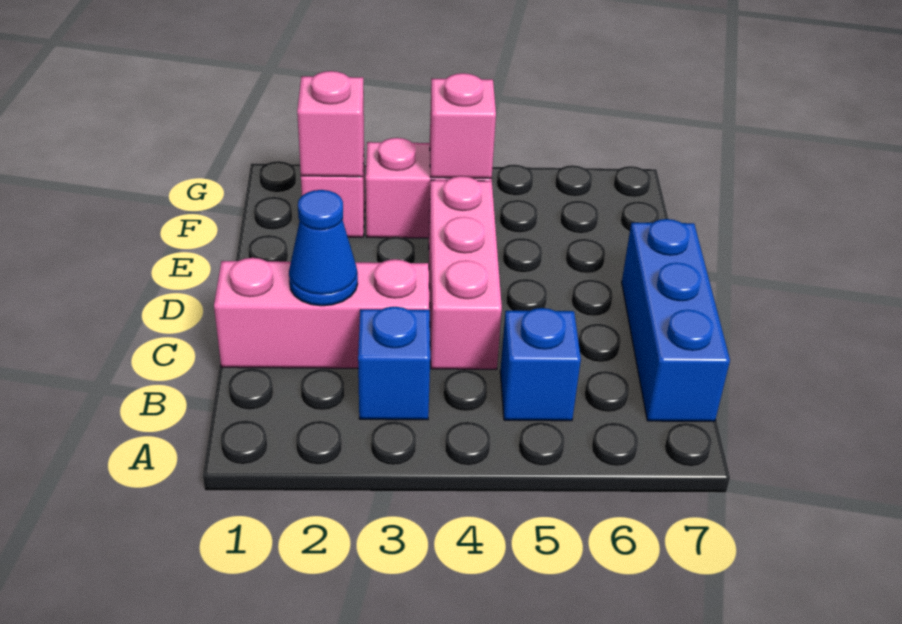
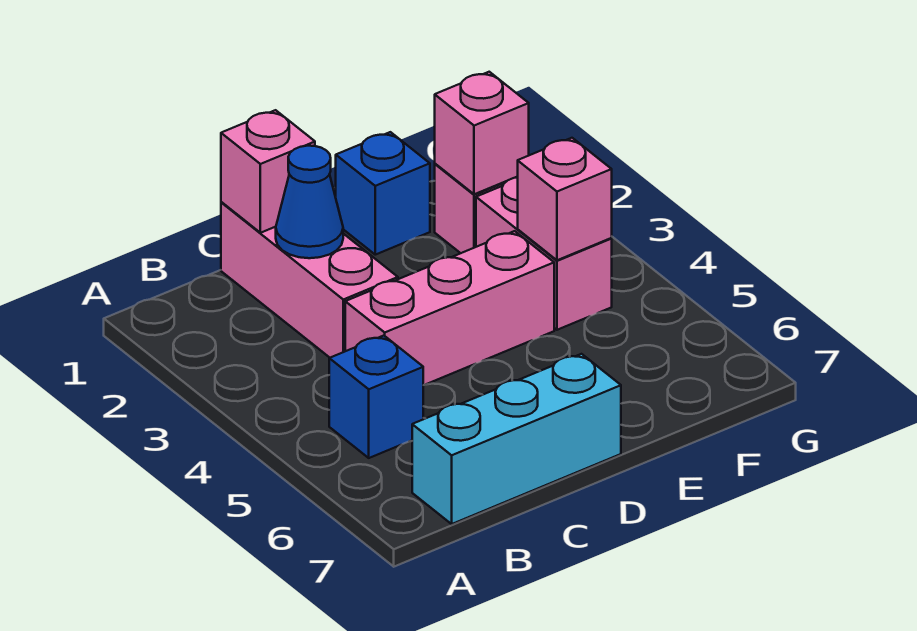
blue 1x1 brick [358,307,430,420] -> blue 1x1 brick moved to [336,132,430,255]
blue 1x3 brick [622,219,730,421] -> cyan 1x3 brick [412,354,621,524]
none -> pink 1x1 brick [221,110,315,233]

